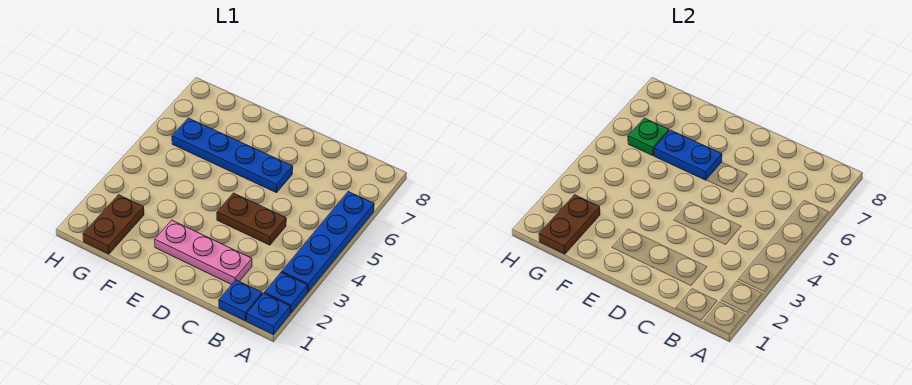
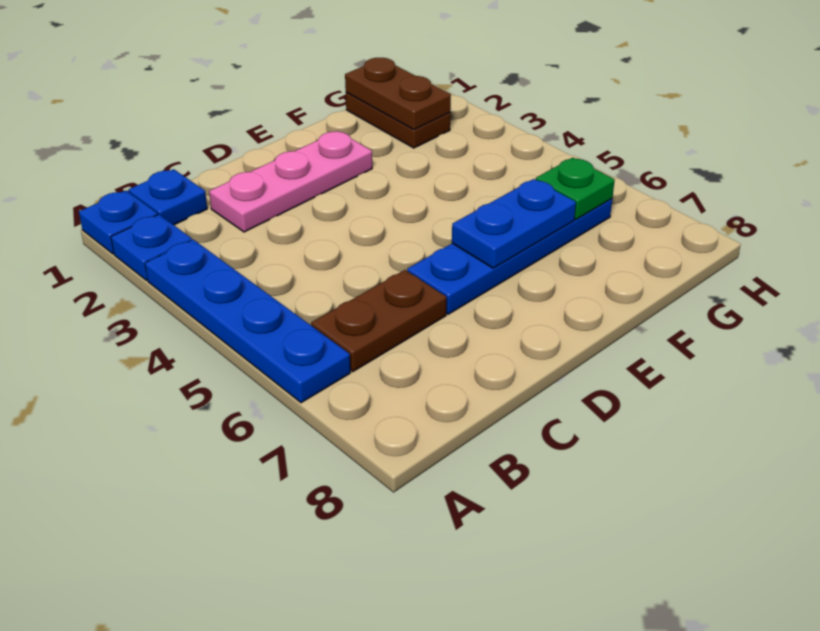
brown 1x2 plate [217,193,286,245] -> brown 1x2 plate moved to [311,270,446,372]

